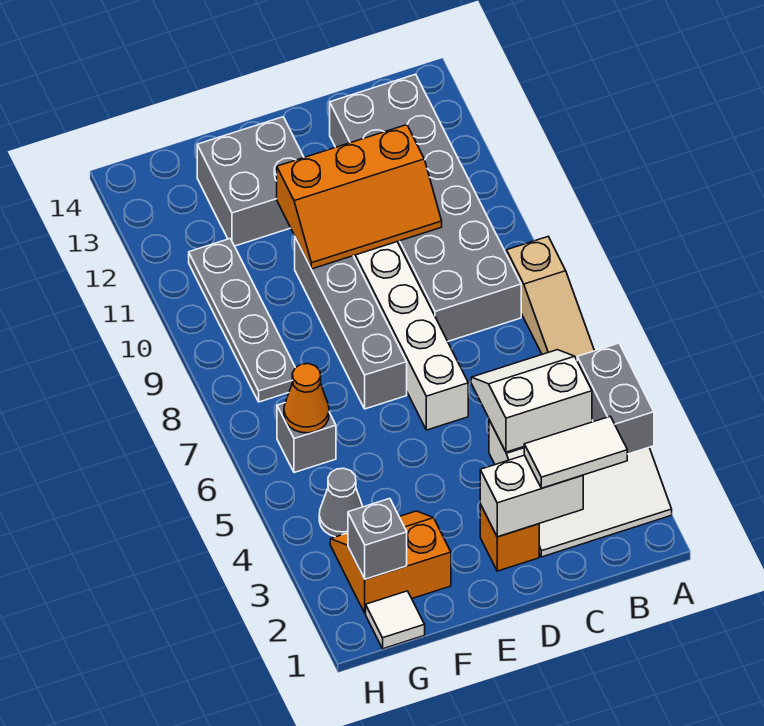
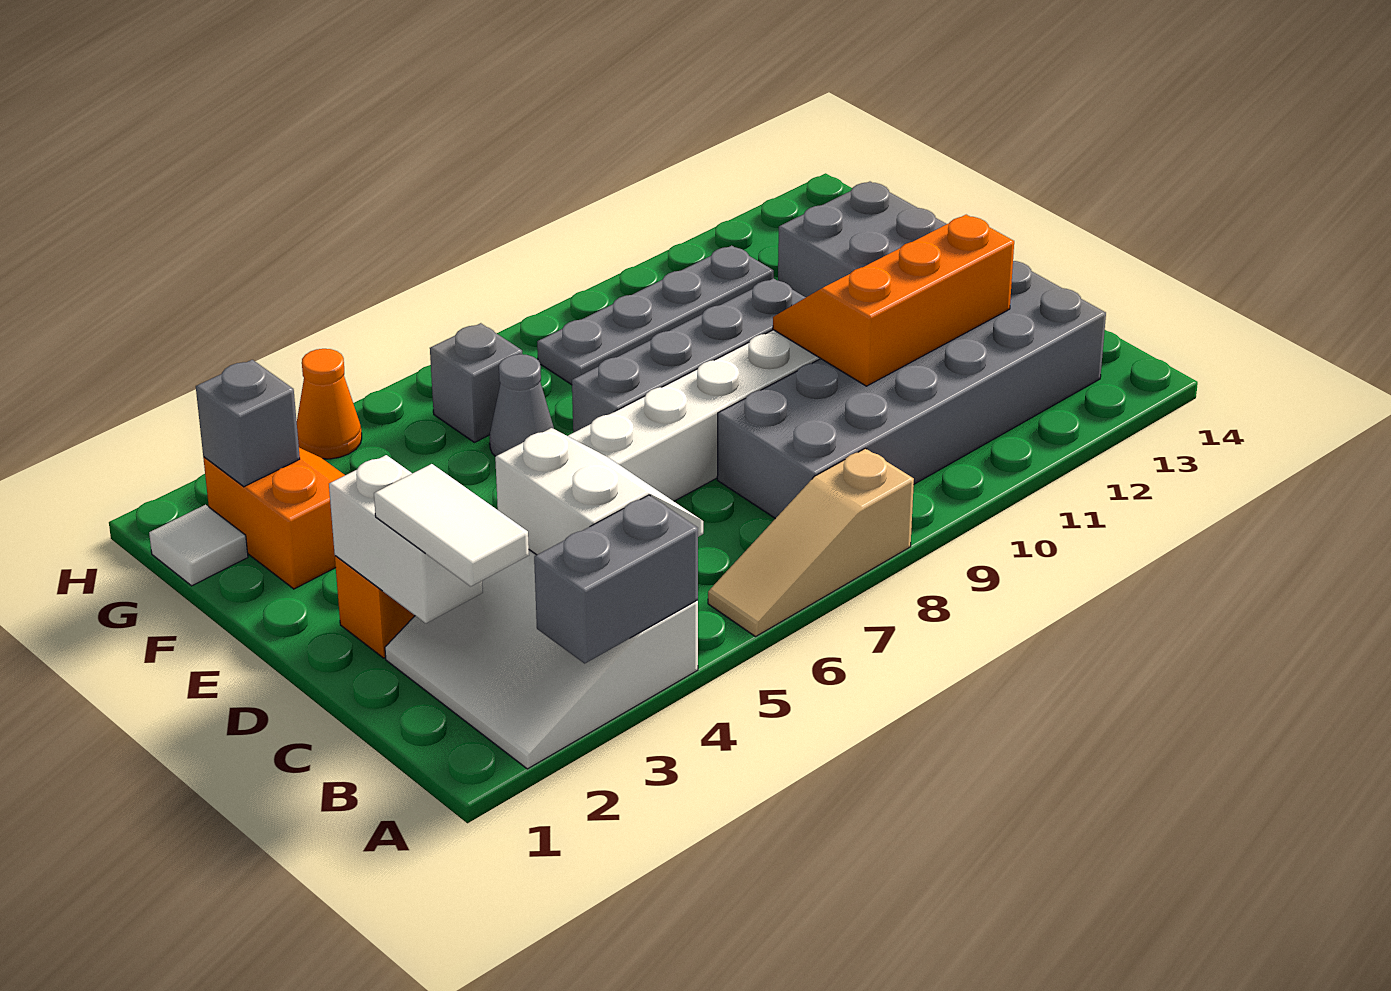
orange 2x3 slope [277,125,442,269] -> orange 2x3 slope turned to [773,215,1014,386]
grey 1x1 cone [319,468,363,537] -> grey 1x1 cone moved to [490,354,554,456]
orange 1x1 cone [284,364,329,433] -> orange 1x1 cone moved to [297,349,362,459]

